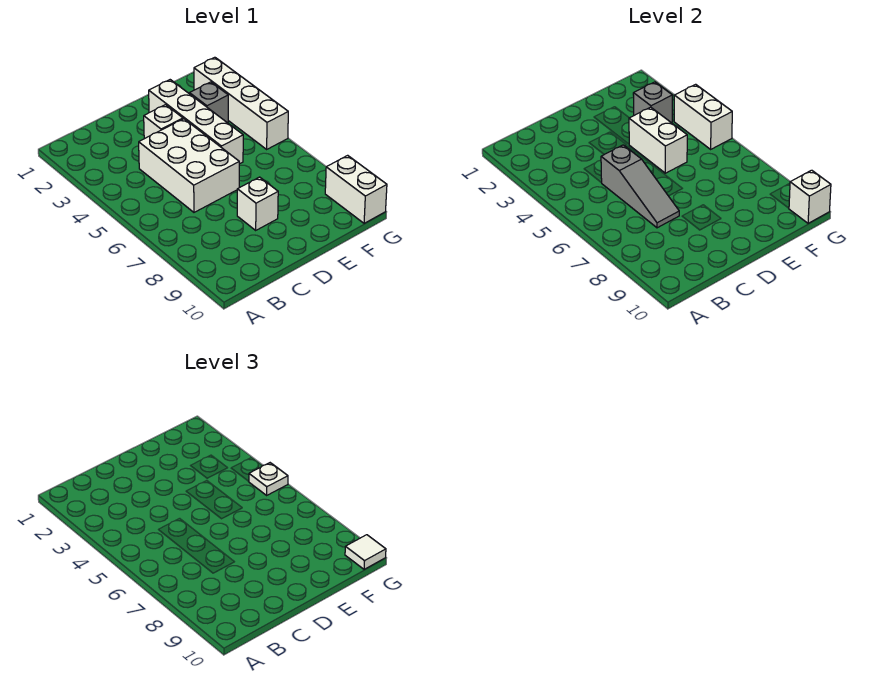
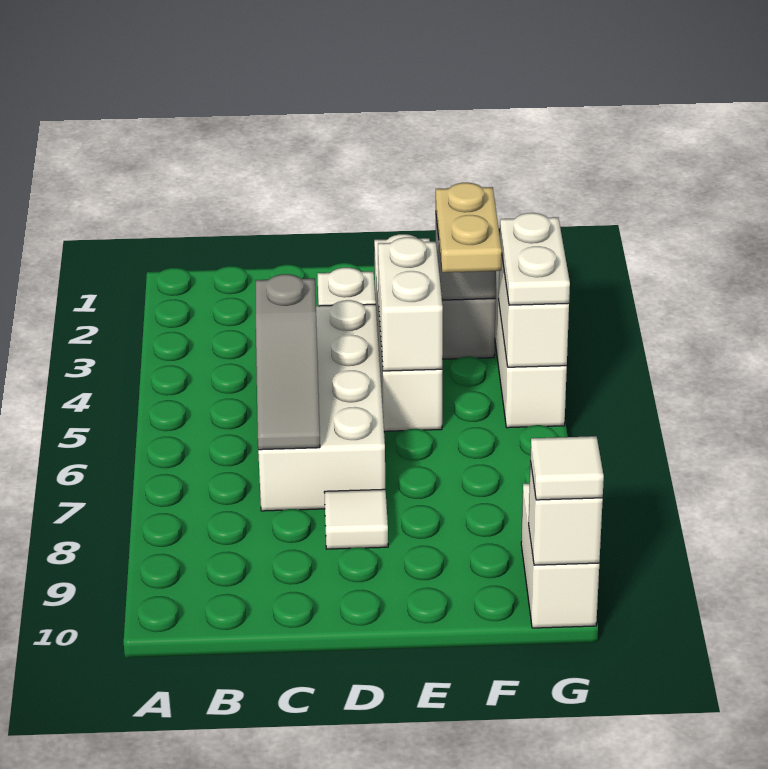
white 2x3 brick [139,119,239,212] -> white 2x4 brick [258,300,385,511]
white 1x1 brick [237,177,278,230] -> white 1x1 tile [324,489,388,549]
none -> tan 1x2 plate [436,183,502,272]
white 1x1 plate [249,463,288,495] -> white 1x2 plate [500,213,570,305]

